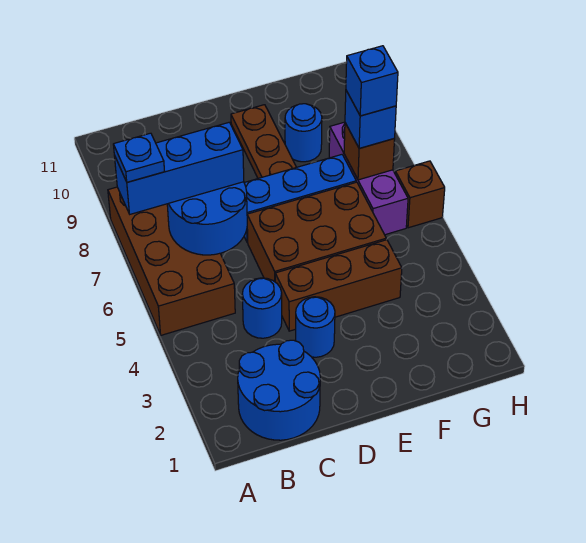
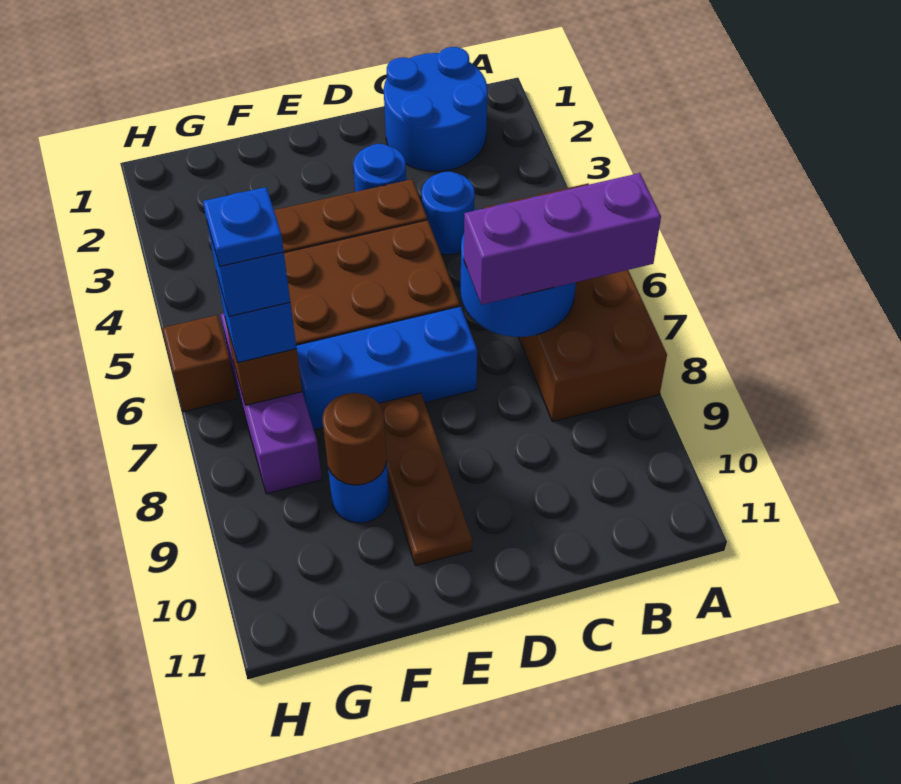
blue 1x3 brick [114,122,244,214] -> purple 1x3 brick [464,173,661,305]
blue 1x1 plate [113,133,164,182] -> blue 1x1 plate moved to [203,187,284,266]
none -> brown 1x1 round brick [322,393,387,485]

